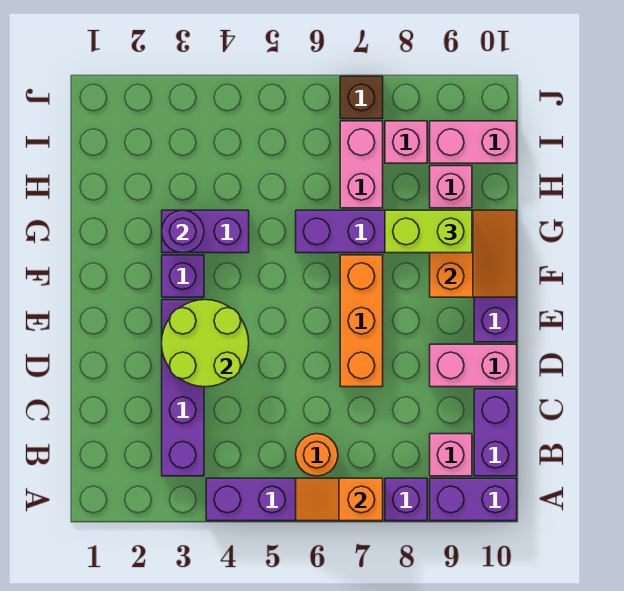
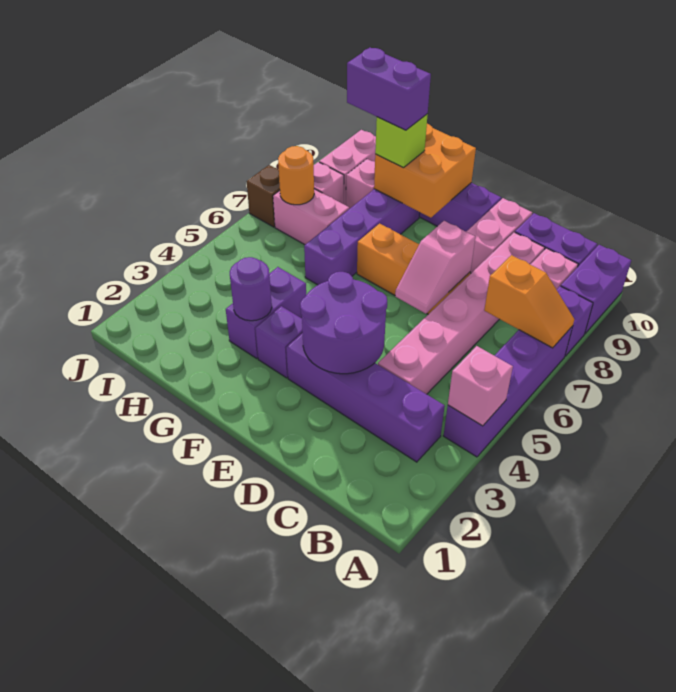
none -> pink 1x1 brick [448,346,513,426]
orange 1x2 slope [296,478,383,521] -> orange 1x2 slope turned to [484,255,574,348]
orange 1x1 round brick [296,434,338,476] -> orange 1x1 round brick moved to [278,146,314,205]
none -> pink 1x6 brick [378,232,545,394]
lime 2x2 round brick [162,300,249,387] -> purple 2x2 round brick [300,272,387,374]
none -> pink 1x2 slope [395,221,475,314]
orange 2x2 slope [430,210,517,297] -> orange 2x2 brick [374,124,476,218]
lime 1x2 brick [385,210,472,253] -> lime 1x1 brick [375,114,428,168]
none -> purple 1x2 brick [347,48,431,130]

